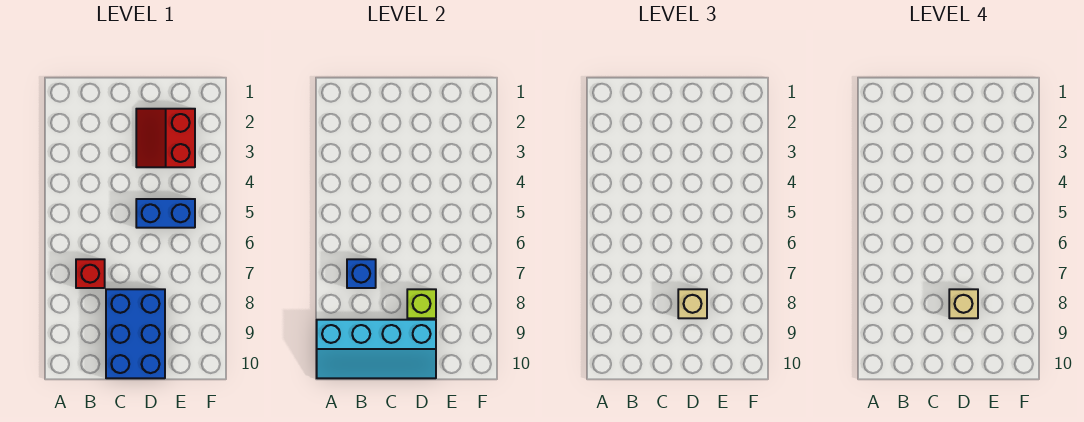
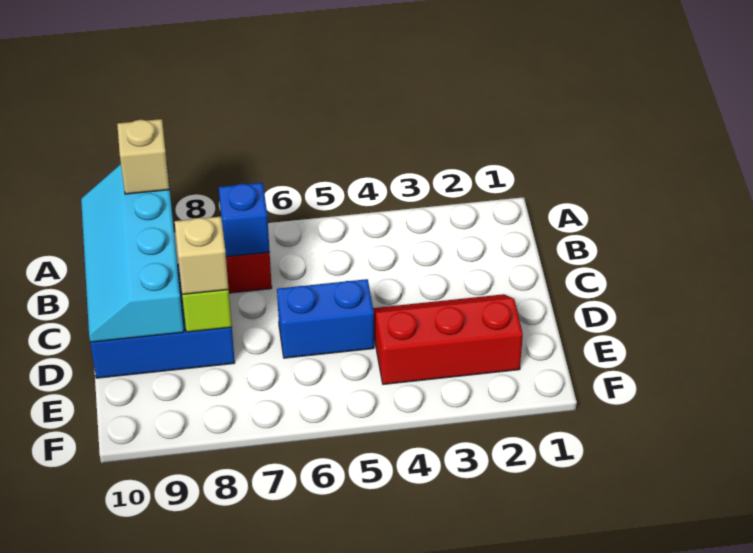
red 2x2 slope [136,109,195,167] -> red 2x3 slope [373,294,523,384]
blue 1x2 brick [136,199,195,228] -> blue 1x2 brick turned to [277,279,374,358]
tan 1x1 brick [949,289,978,318] -> tan 1x1 brick moved to [117,119,170,194]

